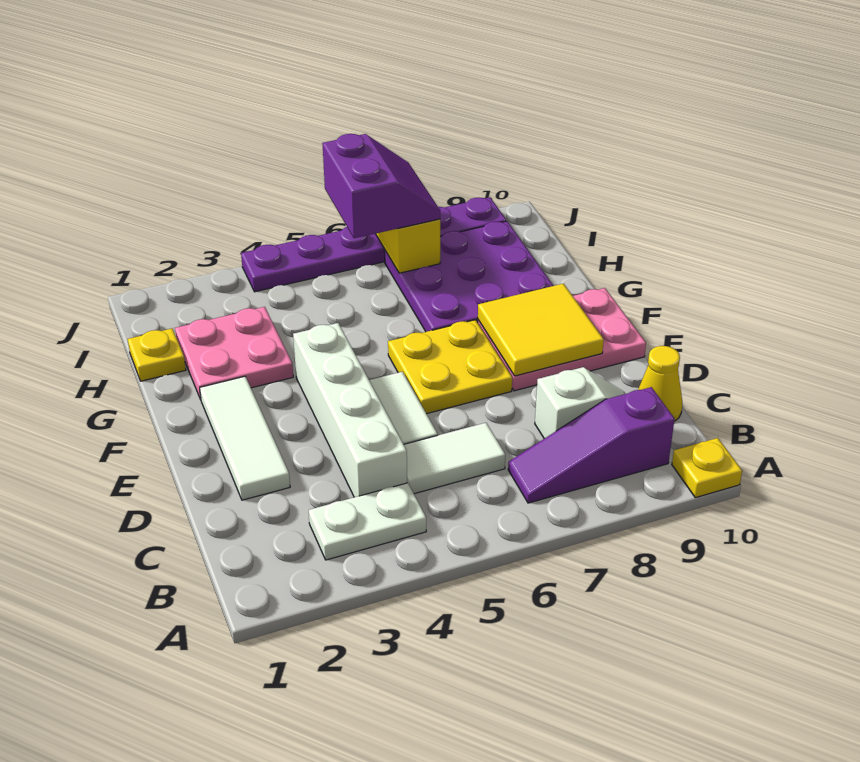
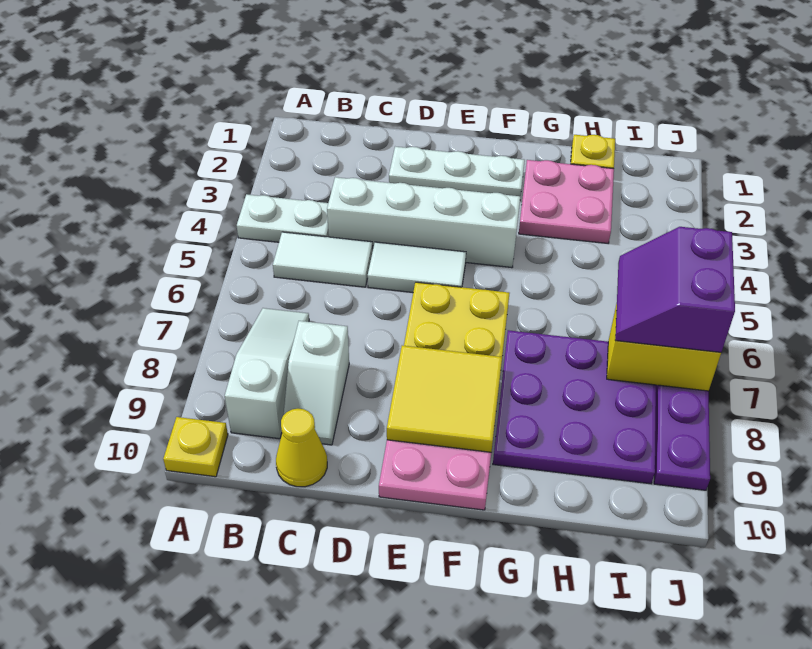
white 1x2 plate [309,483,426,560] -> white 1x2 plate turned to [237,194,329,242]
purple 1x3 slope [508,387,675,503] -> white 1x3 slope [225,308,309,439]
white 1x2 tile [404,423,505,494] -> white 1x2 tile turned to [273,232,373,287]
white 1x3 tile [200,376,290,500] -> white 1x3 plate [389,147,525,196]
purple 2x2 slope [322,134,440,238] -> purple 2x2 slope turned to [615,227,735,352]

